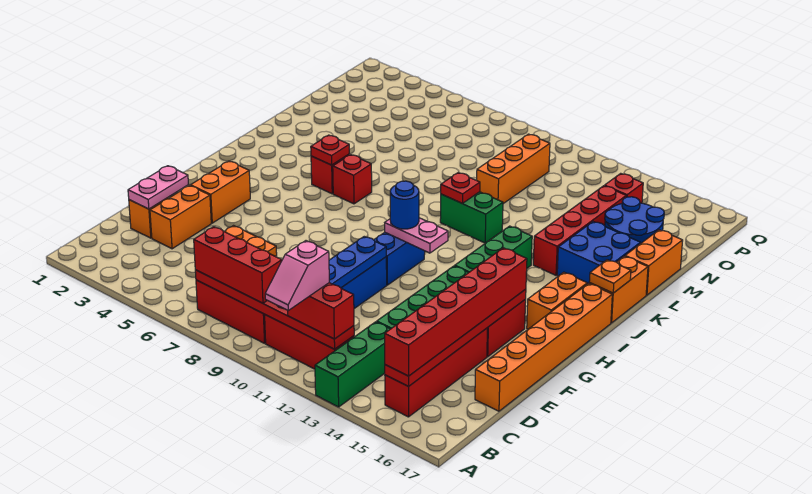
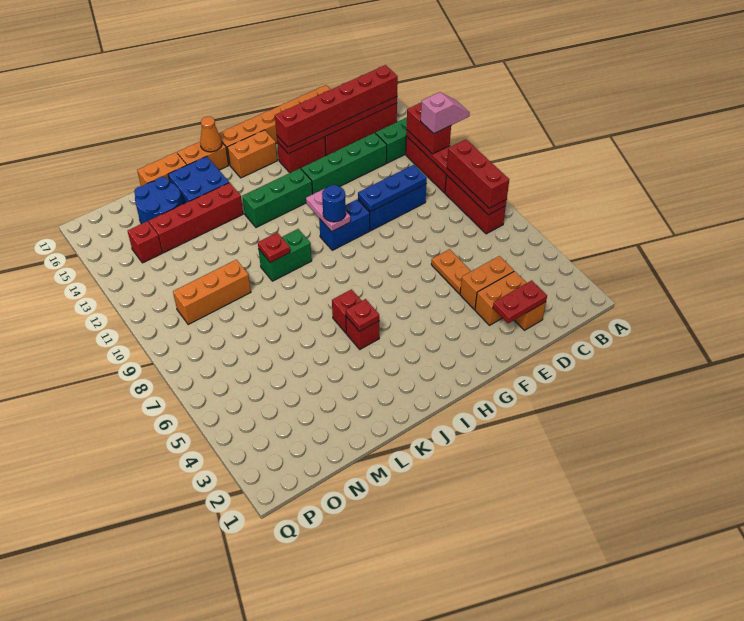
pink 1x2 plate [128,166,189,209] -> red 1x2 plate [493,280,547,323]
orange 1x2 brick [191,161,250,223] -> orange 1x2 brick moved to [460,256,514,309]
orange 1x1 plate [589,260,631,293] -> orange 1x1 cone [200,117,222,152]
green 1x2 brick [440,192,503,243] -> green 1x2 brick turned to [258,229,312,281]

